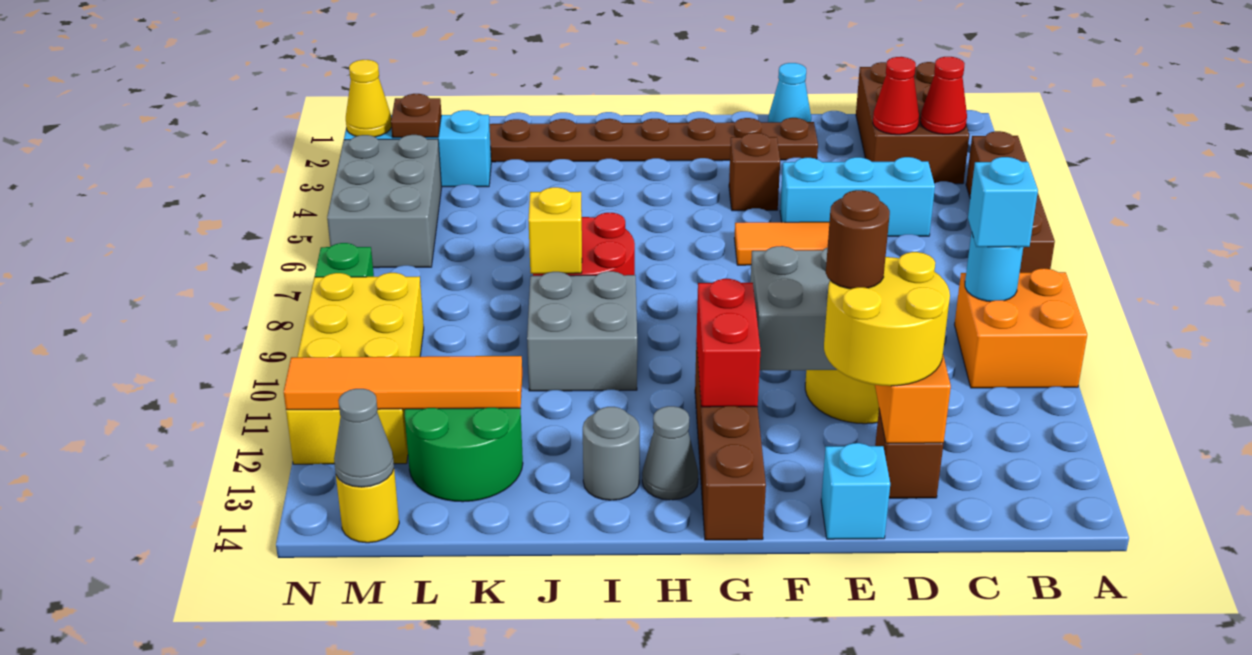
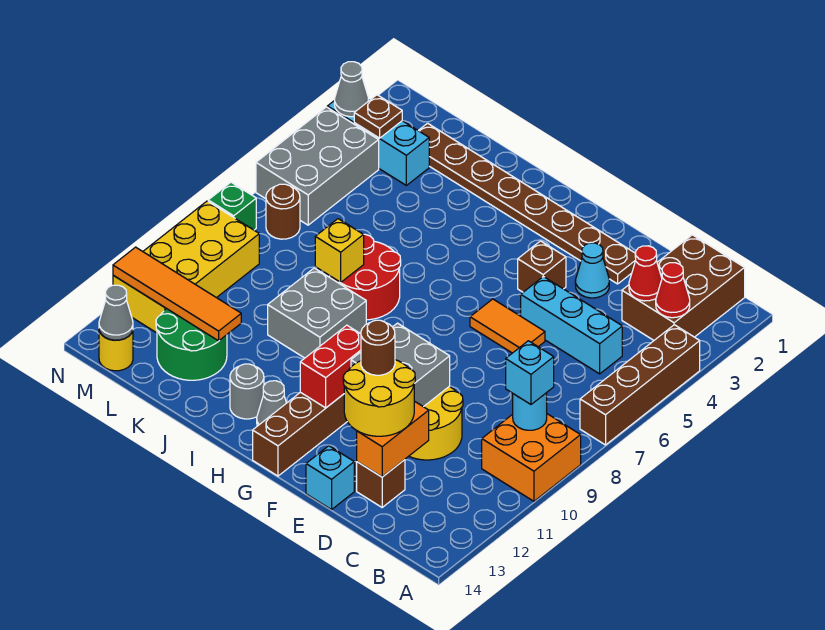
cyan 1x1 cone [768,63,811,122] -> cyan 1x1 cone moved to [575,243,609,298]
none -> brown 1x1 round brick [266,184,300,239]
yellow 1x1 cone [346,60,391,137] -> grey 1x1 cone [335,62,369,117]

